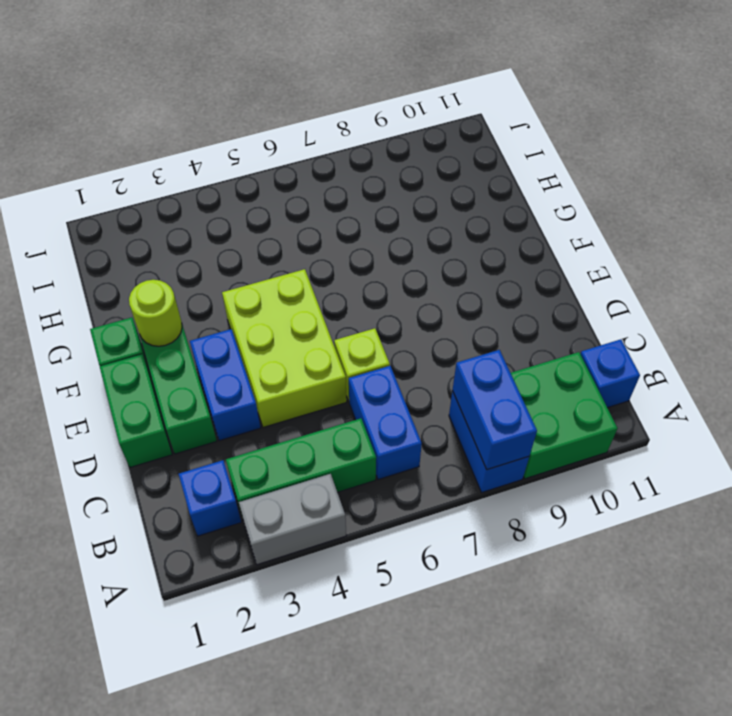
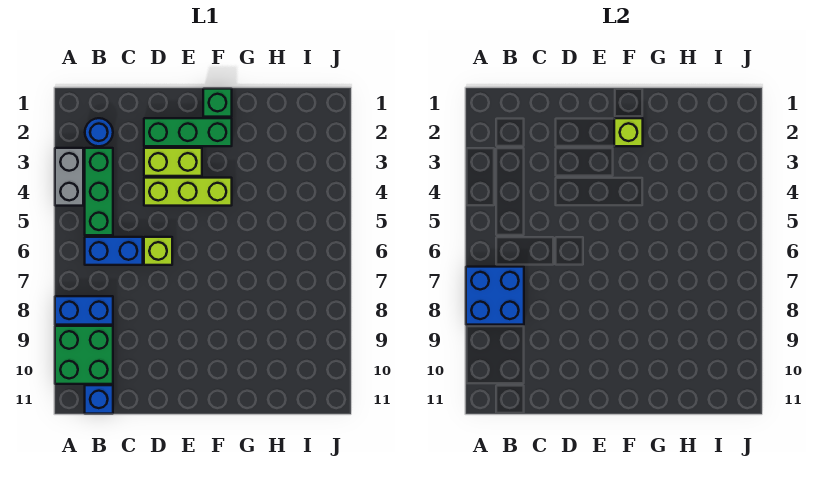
blue 1x2 brick [452,350,537,470] -> blue 2x2 brick [466,267,524,325]
blue 1x1 brick [179,460,241,536] -> blue 1x1 round brick [85,118,113,146]
green 1x2 brick [100,354,172,467] -> none
blue 1x2 brick [190,329,261,441] -> lime 1x2 brick [144,148,202,176]
lime 2x3 brick [222,269,347,427] -> lime 1x3 brick [144,178,232,206]
lime 1x1 round brick [129,280,182,346] -> lime 1x1 brick [614,118,643,146]

